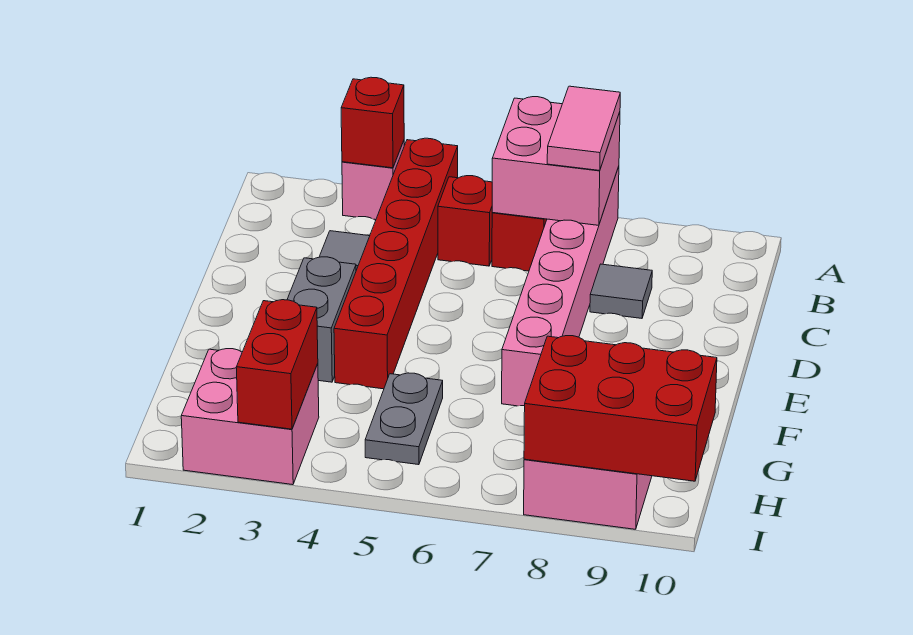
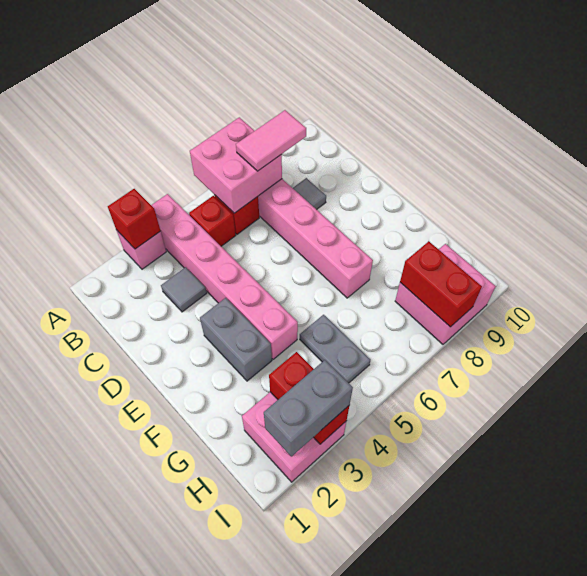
red 1x6 brick [334,138,458,389] -> pink 1x6 brick [151,194,298,359]
pink 1x2 tile [547,86,620,170] -> pink 1x2 tile turned to [236,110,306,171]
red 2x3 brick [524,336,717,481] -> red 1x2 brick [400,241,482,327]
none -> grey 1x2 brick [264,360,353,456]

